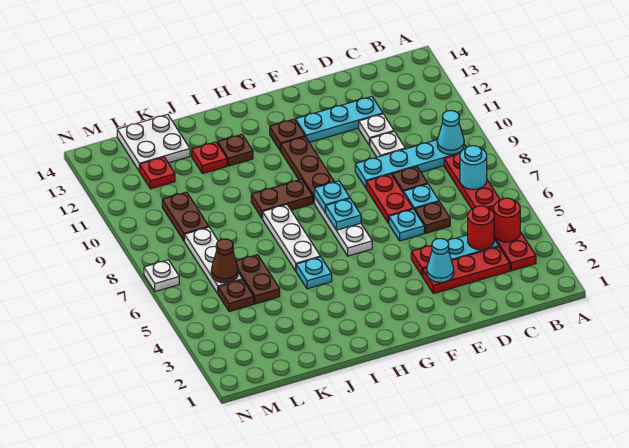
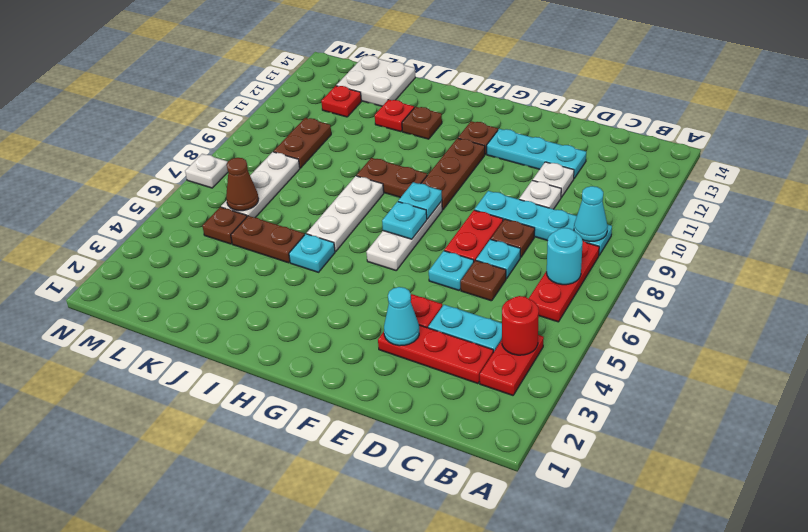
red 1x1 round brick [468,206,494,250] -> none
brown 1x2 plate [236,255,280,304] -> brown 1x2 plate turned to [231,216,304,263]

